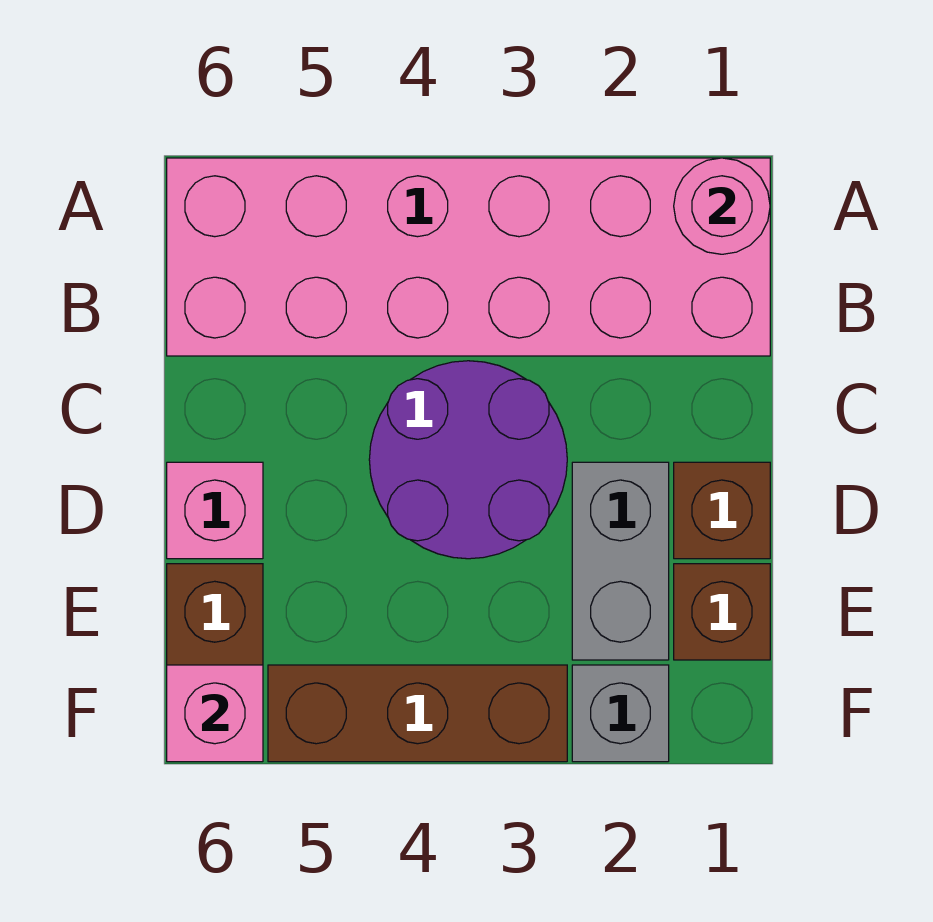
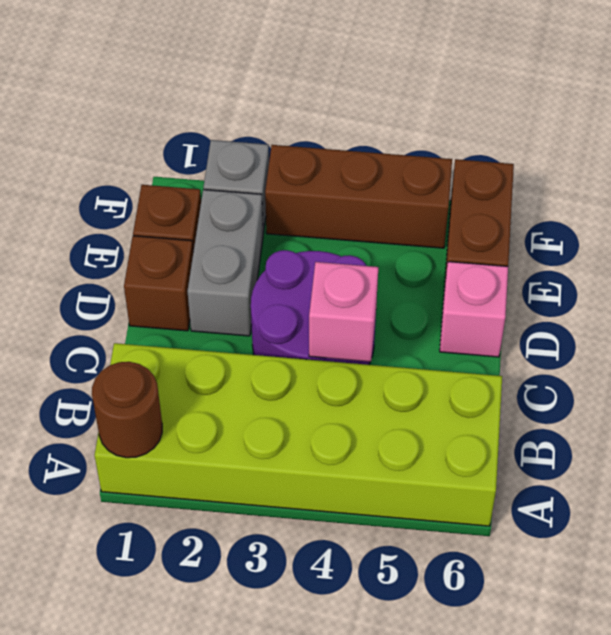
pink 2x6 brick [167,158,770,356] -> lime 2x6 brick [95,343,502,526]
pink 1x1 round brick [674,158,770,254] -> brown 1x1 round brick [92,362,162,458]
pink 1x1 brick [167,665,263,762] -> pink 1x1 brick moved to [309,262,378,362]

